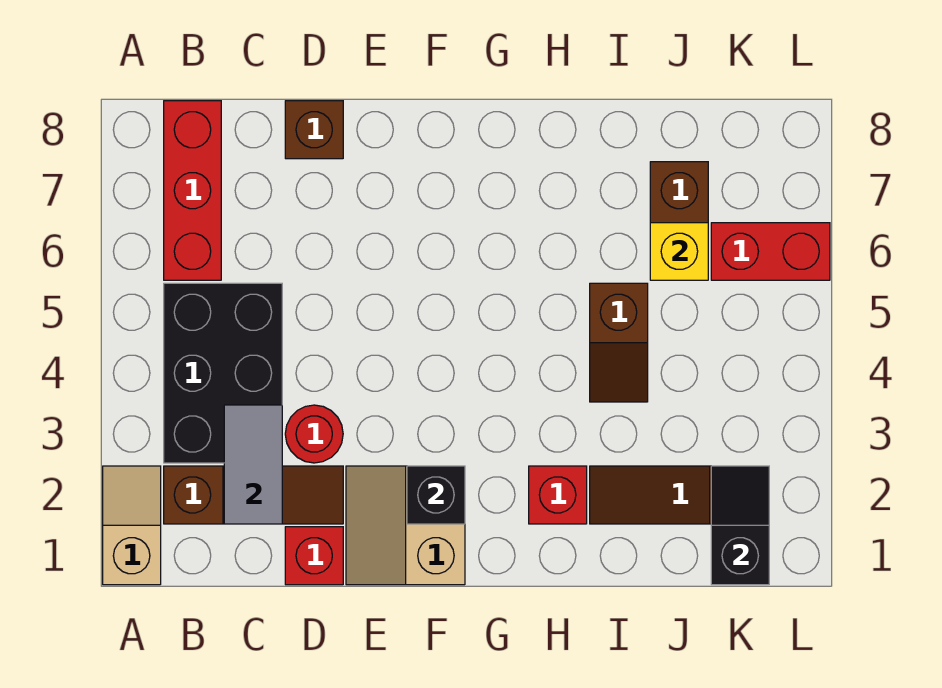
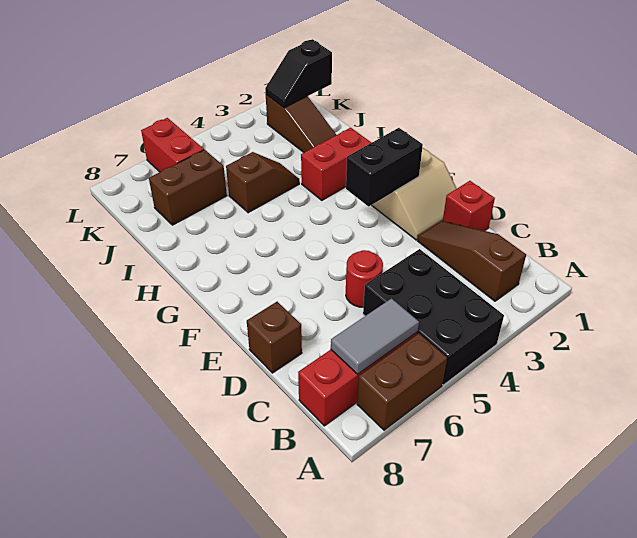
tan 1x2 slope [103,466,161,585] -> none
none -> brown 1x2 brick [357,334,447,430]
black 2x3 brick [164,283,282,463] -> black 2x3 brick turned to [363,249,504,385]
grey 1x2 tile [224,405,282,524] -> grey 1x2 tile moved to [331,299,419,374]
red 1x1 round brick [285,405,343,463] -> red 1x1 round brick moved to [346,250,383,307]
black 1x1 brick [407,466,465,524] -> black 1x2 brick [346,128,423,206]
red 1x1 brick [529,466,587,524] -> red 1x2 brick [301,128,371,200]
yellow 1x1 brick [650,223,708,280] -> none

